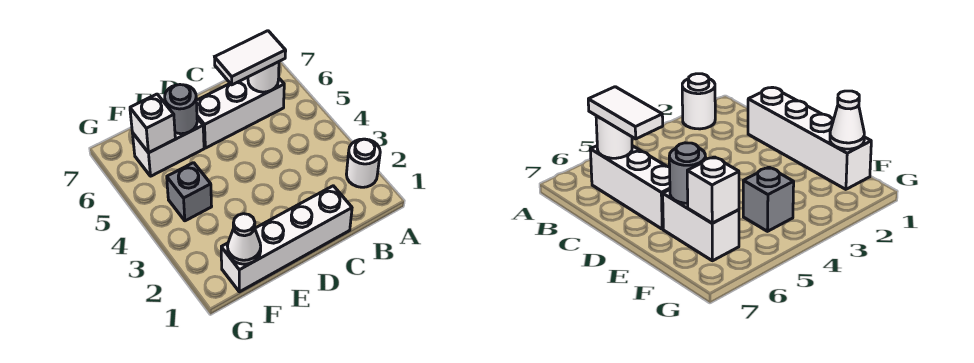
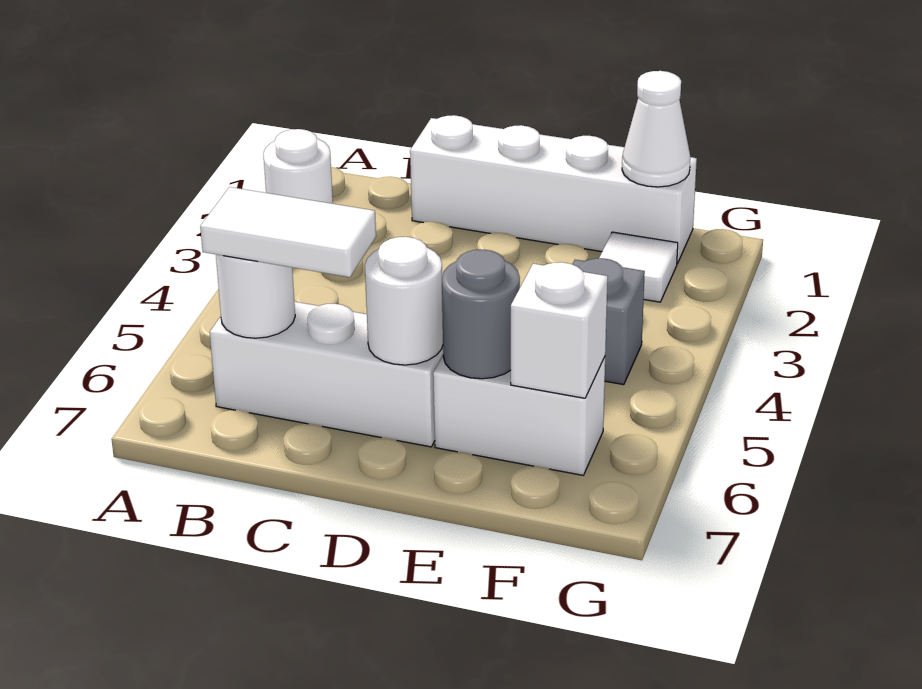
none -> white 1x1 round brick [365,237,443,365]
none -> white 1x1 tile [599,232,678,302]

